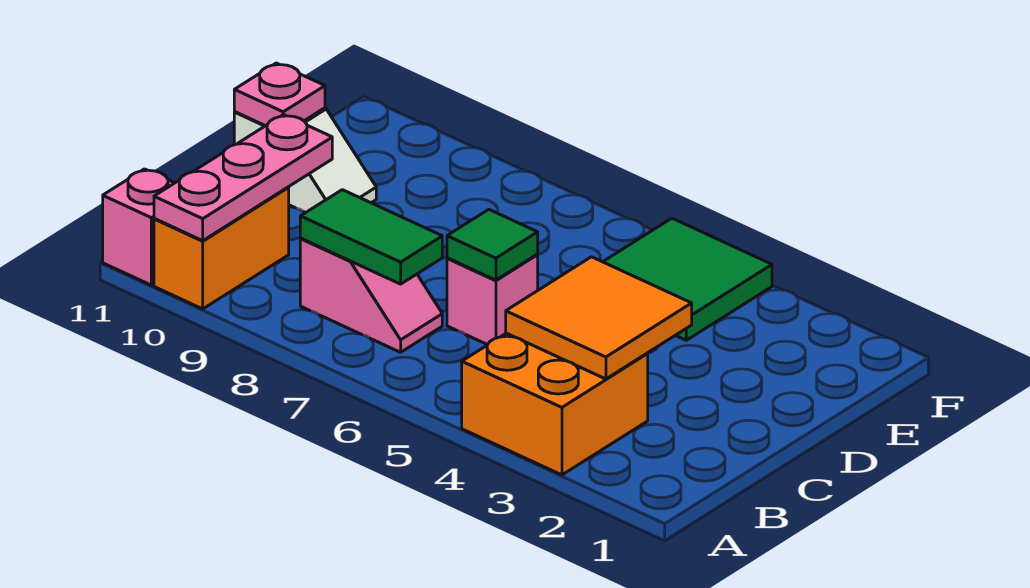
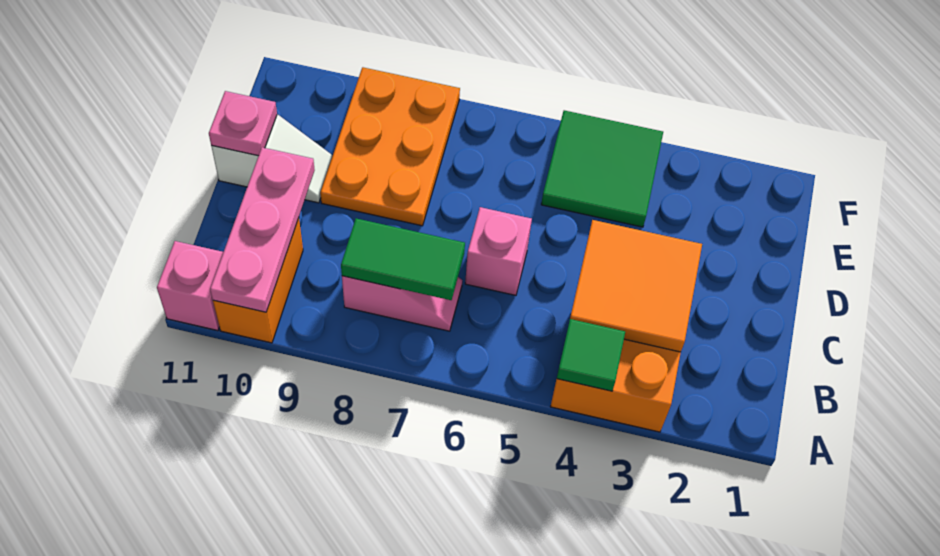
green 1x1 tile [447,210,538,280] -> green 1x1 tile moved to [557,319,625,391]
none -> orange 2x3 plate [320,67,460,226]

